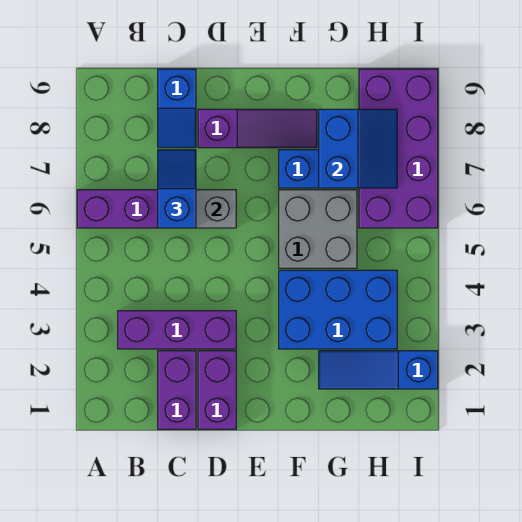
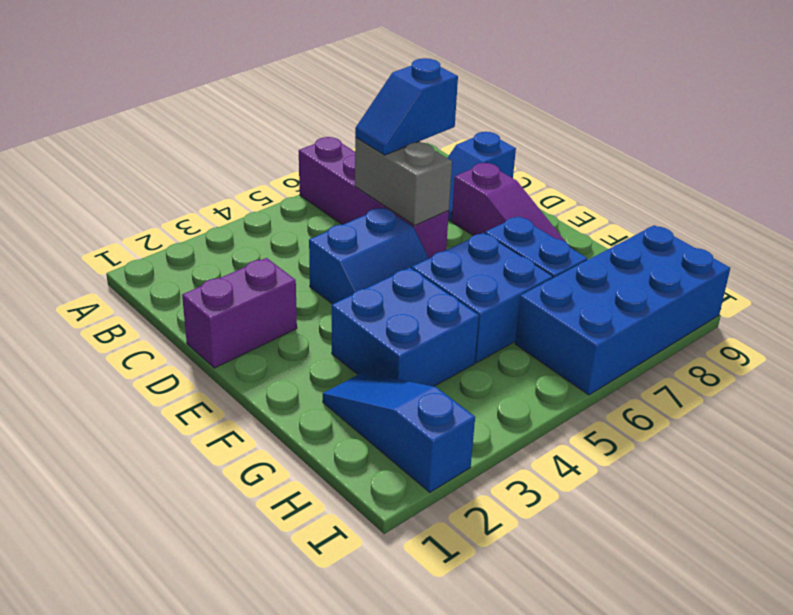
purple 1x3 brick [118,311,236,349] -> none
purple 1x2 brick [158,351,196,429] -> none
blue 1x2 slope [158,150,196,228] -> blue 1x2 slope turned to [355,58,458,155]
blue 2x3 brick [279,270,397,349] -> blue 2x2 brick [332,268,479,387]
grey 2x2 brick [279,190,357,268] -> blue 2x2 brick [412,233,553,363]
blue 2x2 slope [319,109,397,188] -> blue 2x2 slope moved to [309,208,429,304]
purple 2x4 brick [359,69,438,228] -> blue 2x4 brick [515,225,730,395]

